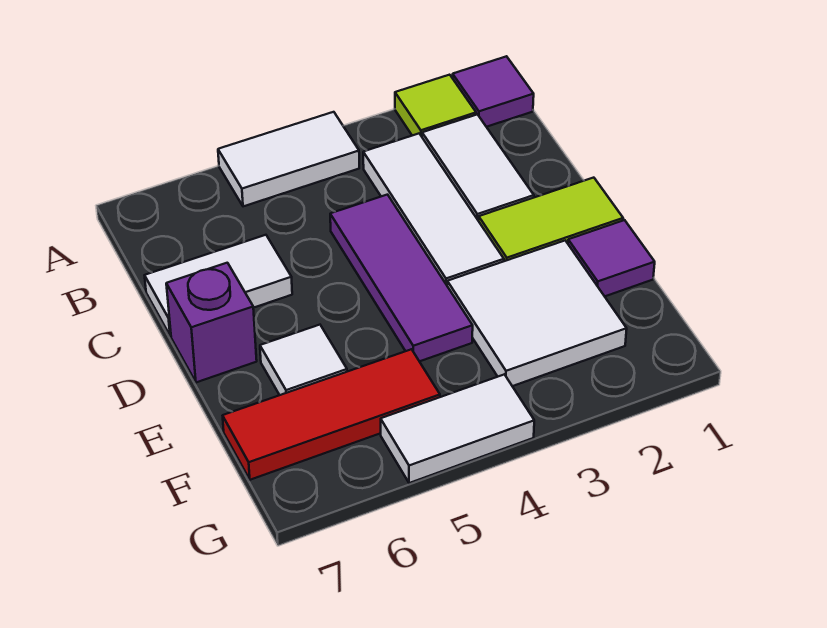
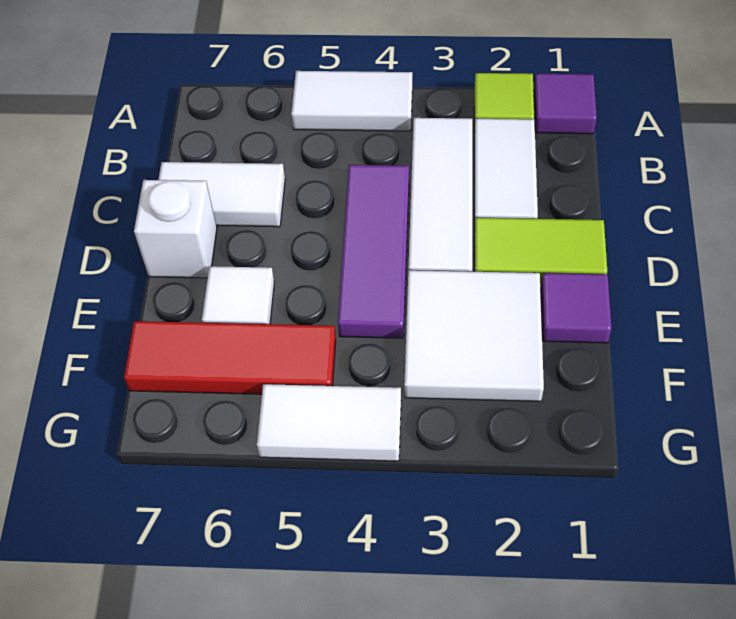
purple 1x1 brick [166,263,257,382] -> white 1x1 brick [134,180,217,278]

